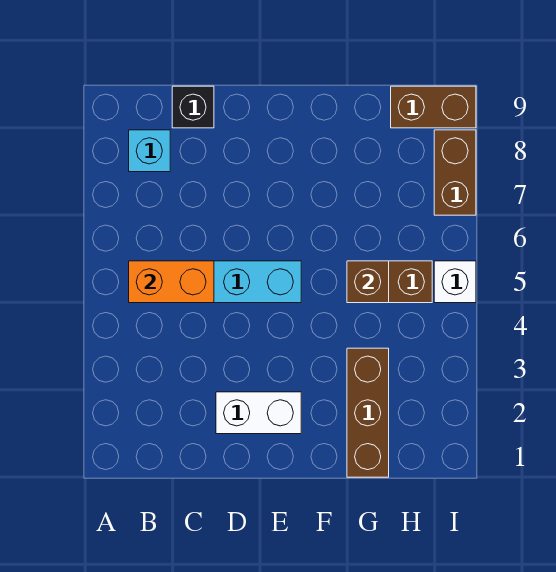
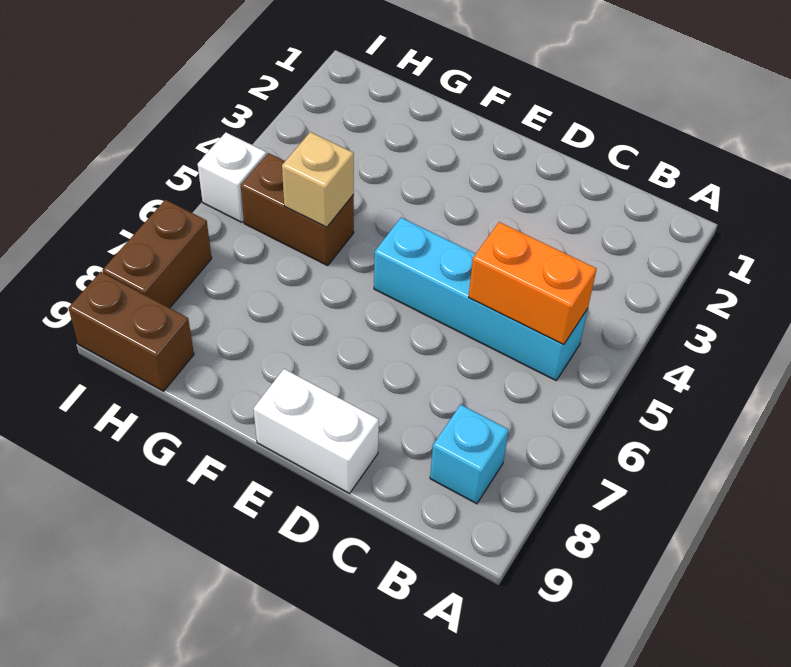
black 1x1 brick [172,86,214,128] -> none
white 1x2 brick [216,392,301,434] -> white 1x2 brick moved to [253,369,379,493]
brown 1x3 brick [347,348,389,477] -> none
brown 1x1 brick [347,261,389,303] -> tan 1x1 brick [282,132,354,227]

